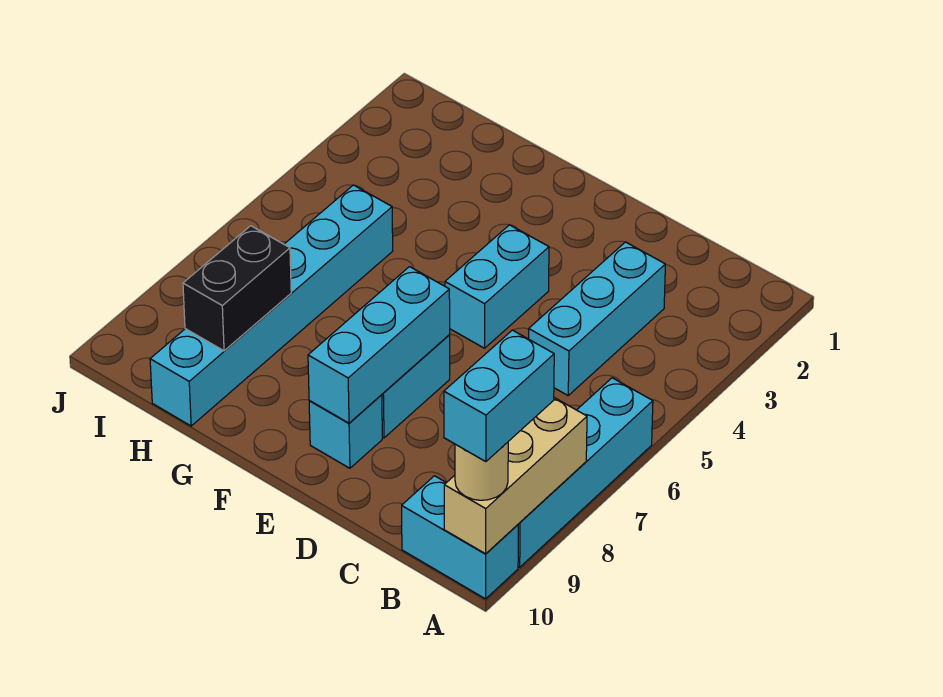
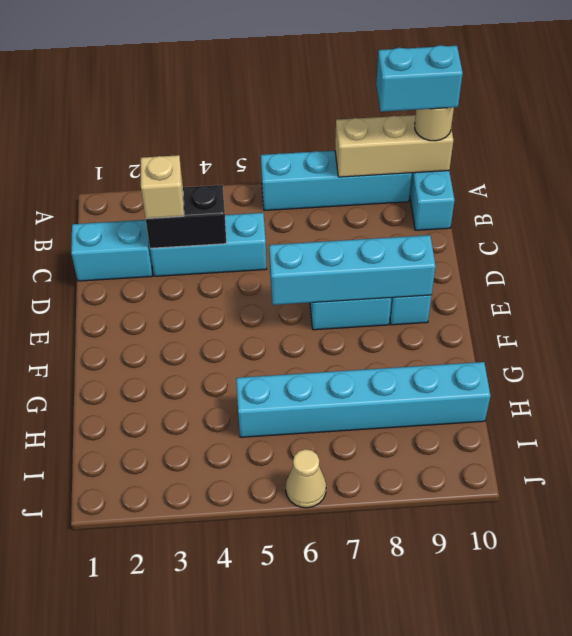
none -> tan 1x1 brick [141,155,184,219]
cyan 1x2 brick [445,225,549,348] -> cyan 1x2 brick moved to [71,220,152,281]
cyan 1x3 brick [308,267,450,423] -> cyan 1x4 brick [269,235,436,305]
black 1x2 brick [183,226,291,351] -> black 1x2 brick moved to [146,185,226,248]
none -> tan 1x1 cone [286,449,326,508]

